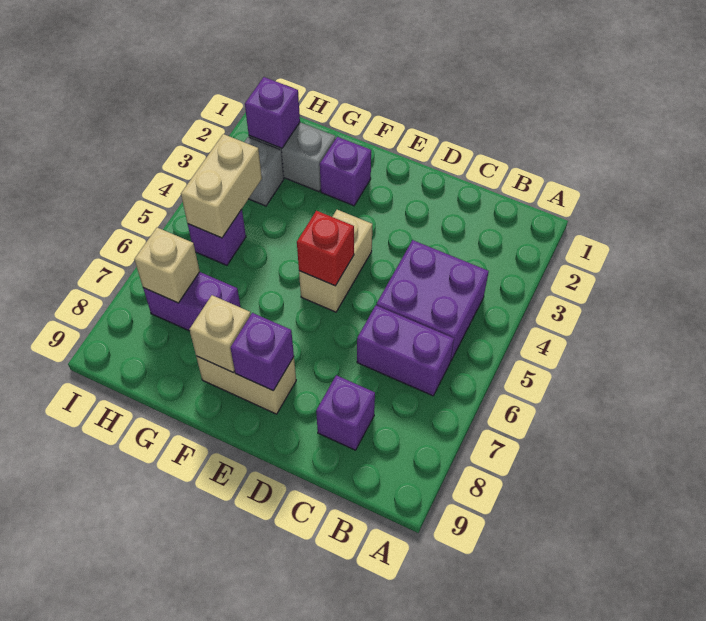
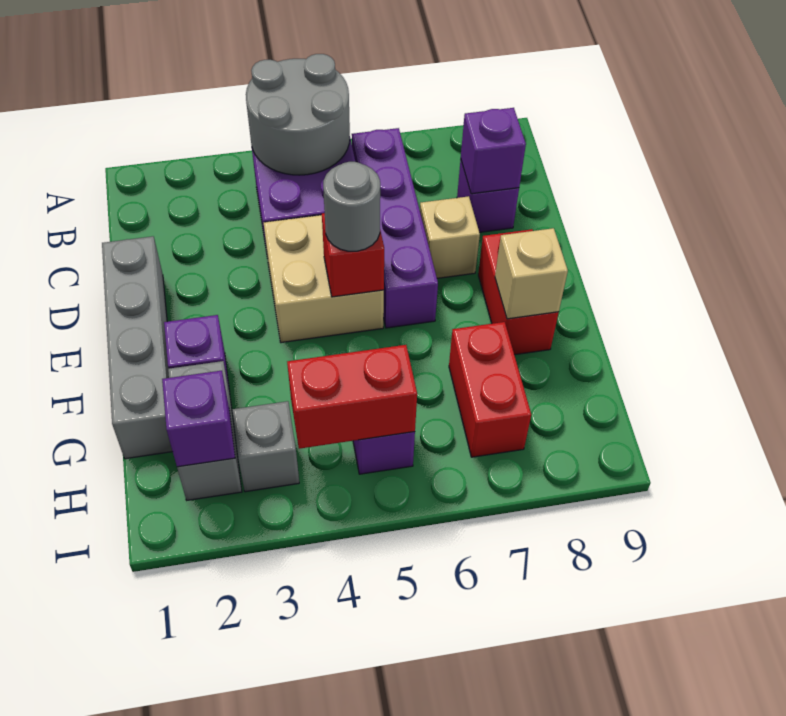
none -> grey 2x2 round brick [246,54,350,175]
purple 1x2 brick [357,306,454,396] -> purple 1x4 brick [352,128,438,328]
none -> grey 1x4 brick [102,236,173,459]
tan 1x2 brick [299,210,372,312] -> tan 2x2 brick [263,215,384,343]
none -> grey 1x1 round brick [323,162,380,251]
tan 1x2 brick [196,356,296,414] -> red 1x2 brick [478,229,559,355]
purple 1x1 brick [230,313,294,391] -> purple 1x1 brick moved to [461,108,526,194]
purple 1x2 brick [143,272,241,331] -> red 1x2 brick [449,322,531,457]
tan 1x2 brick [181,134,262,238] -> red 1x2 brick [287,345,417,449]
tan 1x1 brick [134,228,200,303] -> tan 1x1 brick moved to [420,196,480,278]

